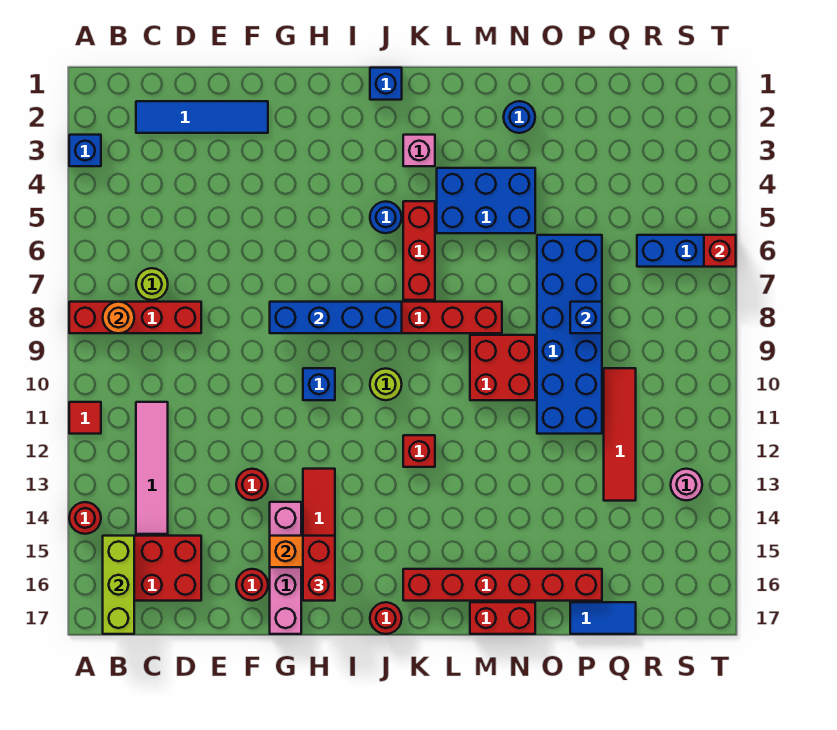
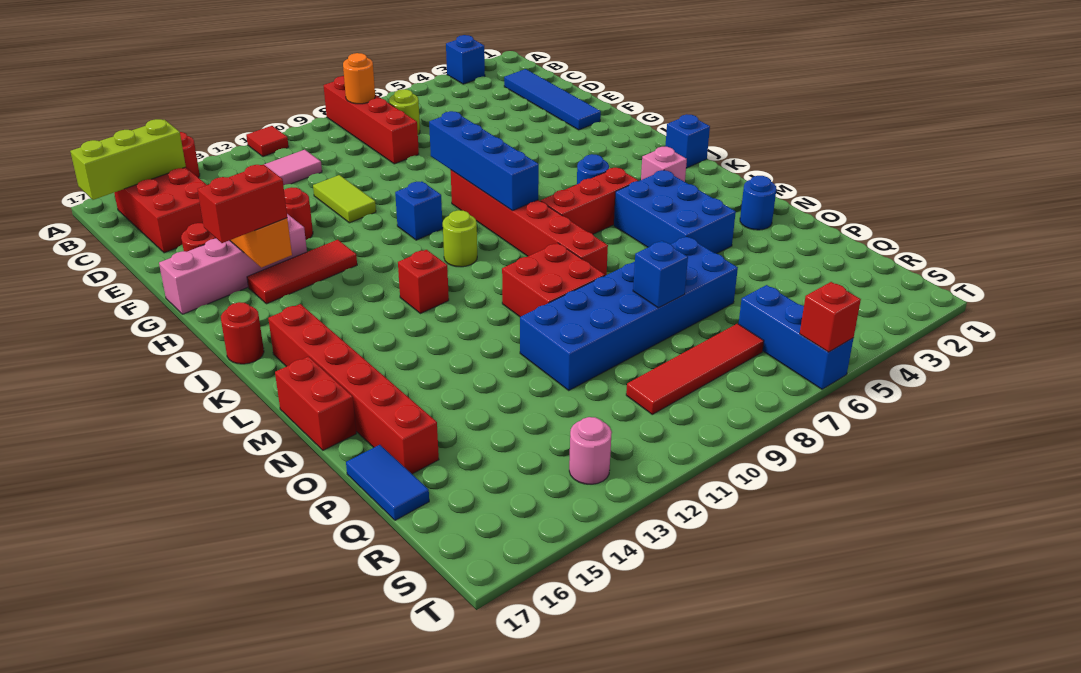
none -> lime 1x2 tile [313,175,376,223]
red 1x4 tile [604,368,636,501] -> red 1x4 tile moved to [626,324,764,414]

